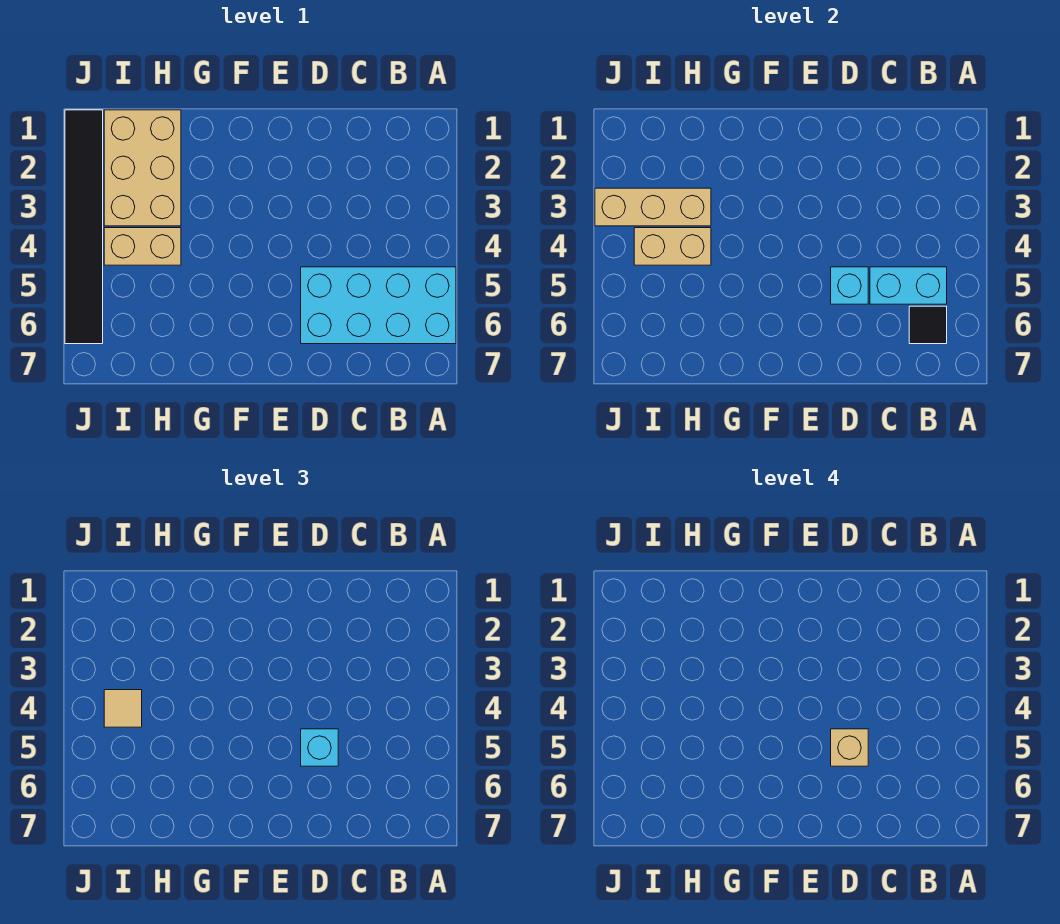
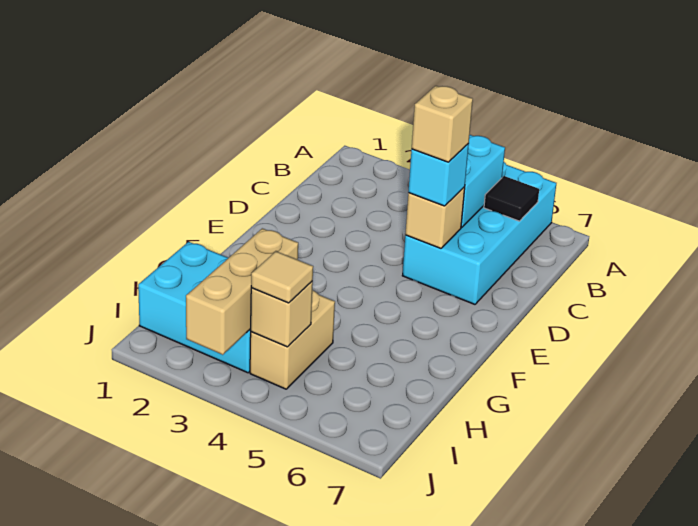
cyan 1x1 brick [831,267,868,304] -> tan 1x1 brick [405,187,465,248]
tan 2x3 brick [104,110,181,226] -> cyan 2x3 brick [138,242,251,373]
tan 1x2 brick [634,228,711,265] -> tan 1x1 brick [251,281,313,347]
black 1x6 tile [65,110,103,344] -> none

